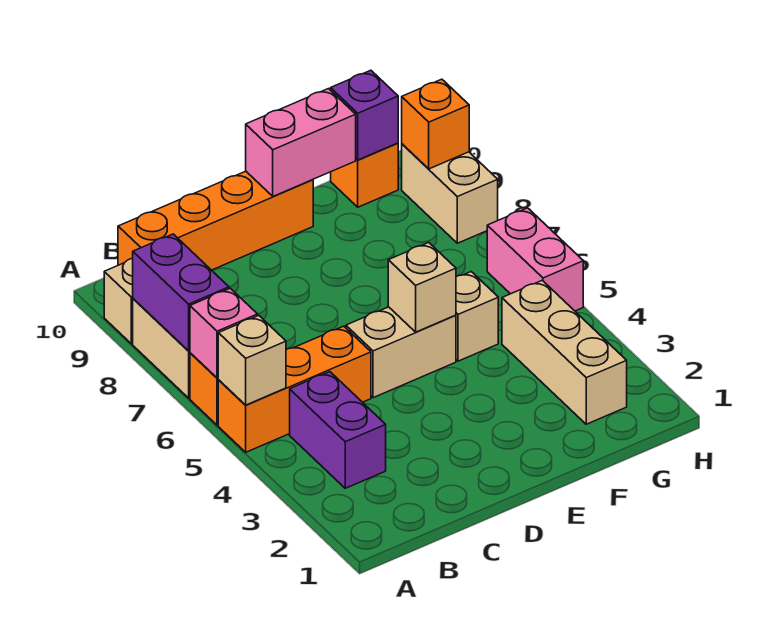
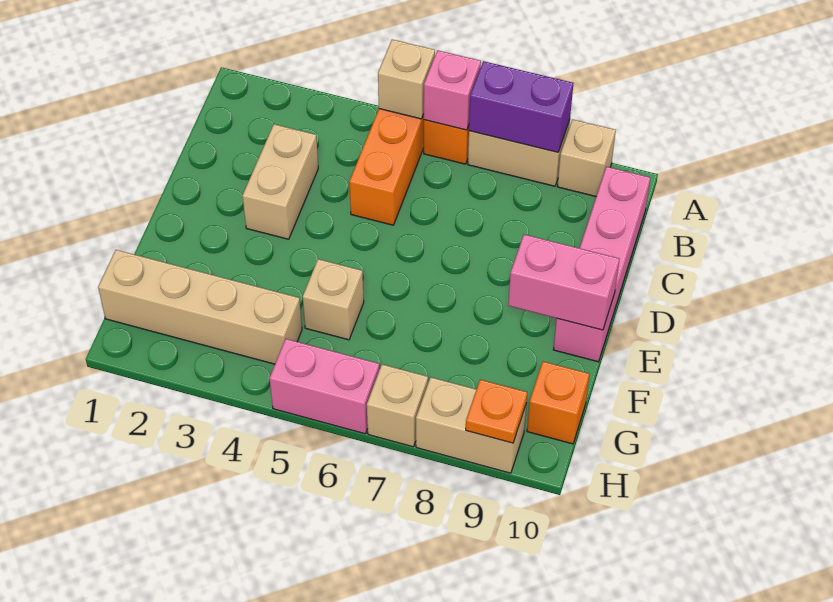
purple 1x2 brick [290,372,386,488] -> none
orange 1x4 brick [118,171,313,270] -> pink 1x4 brick [553,167,650,362]
tan 1x2 brick [346,307,456,398] -> tan 1x2 brick moved to [242,124,318,239]
tan 1x1 brick [388,243,456,332] -> tan 1x1 brick moved to [367,364,428,447]
pink 1x2 brick [246,89,356,196] -> pink 1x2 brick turned to [508,234,619,330]
tan 1x3 brick [502,280,627,424] -> tan 1x4 brick [98,250,302,364]
purple 1x1 brick [331,70,398,160] -> none
orange 1x1 brick [402,79,469,169] -> orange 1x1 plate [466,380,527,443]

